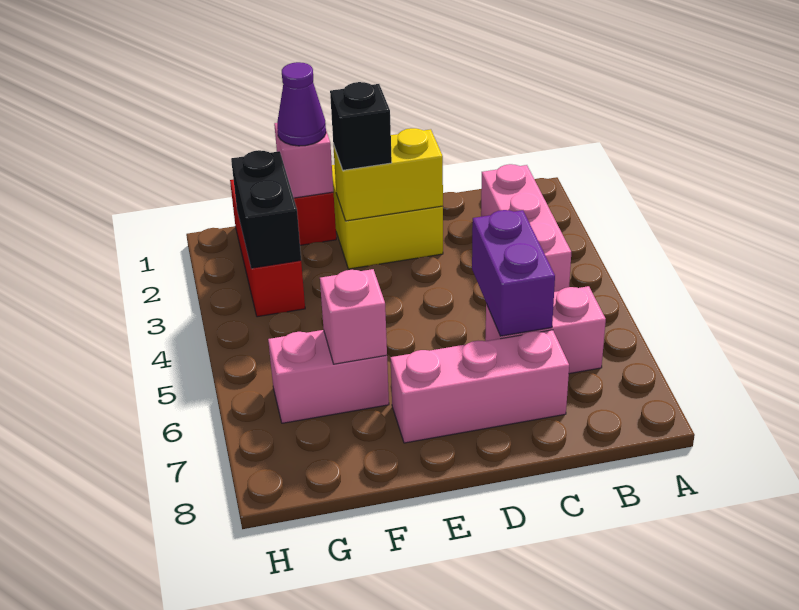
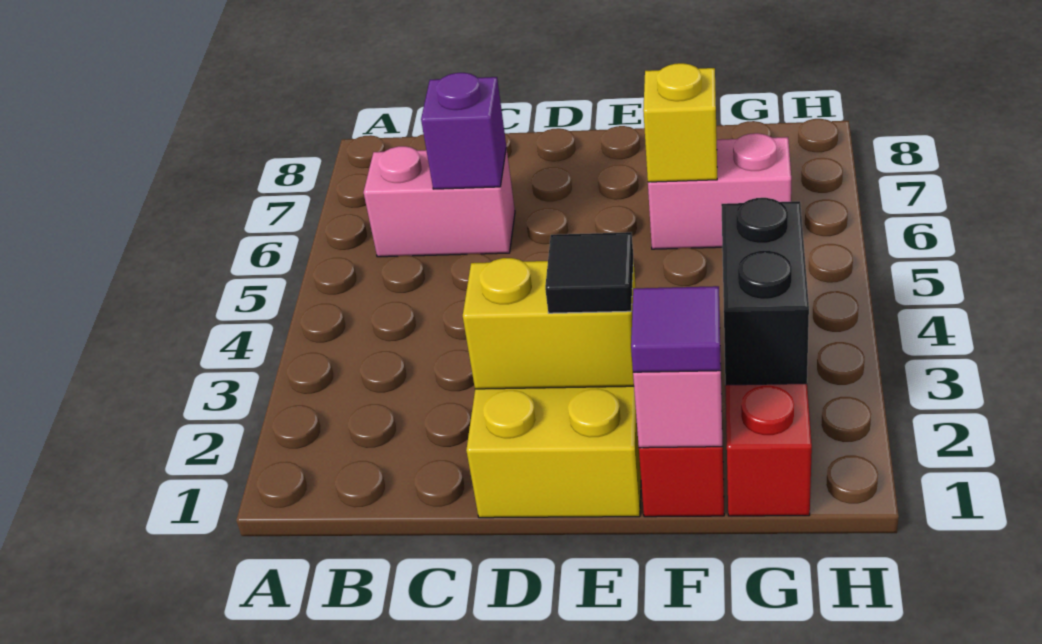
pink 1x3 brick [481,164,571,292] -> none
purple 1x2 brick [472,210,555,336] -> purple 1x1 brick [421,73,506,189]
pink 1x3 brick [390,330,569,443] -> none
black 1x1 brick [330,82,392,170] -> black 1x1 tile [545,232,633,313]
purple 1x1 cone [277,62,326,146] -> purple 1x1 tile [631,286,721,372]
pink 1x1 brick [320,269,387,364] -> yellow 1x1 brick [643,63,717,182]

